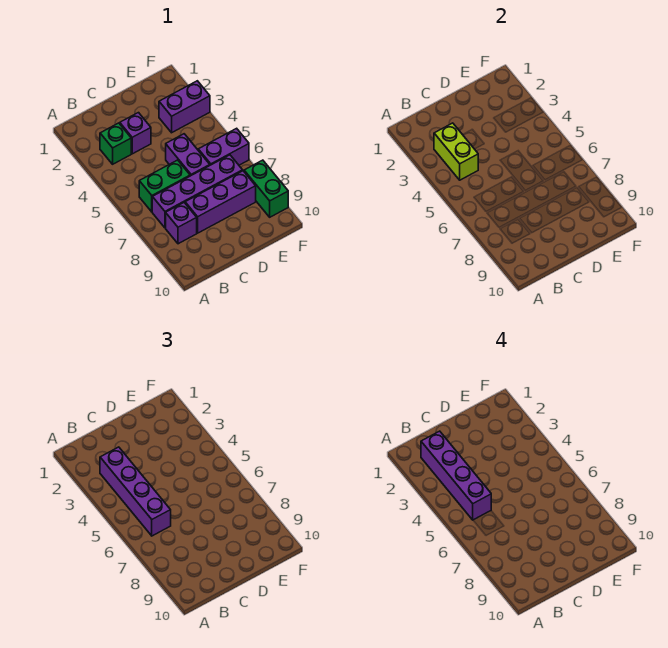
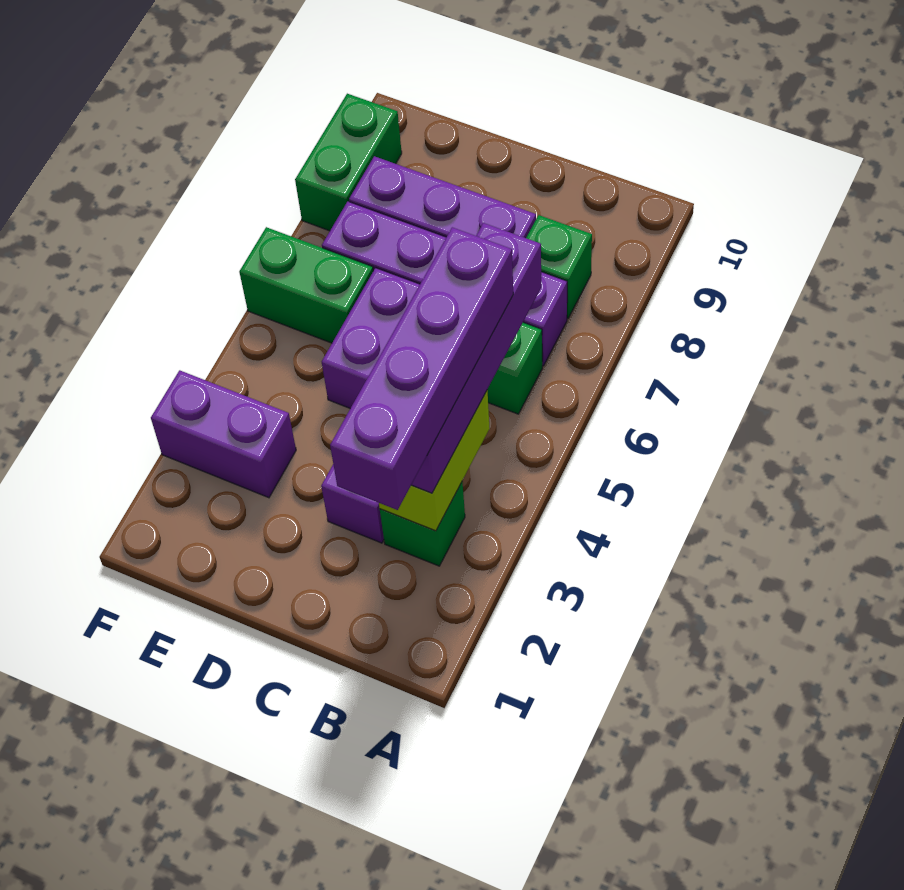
purple 1x1 brick [166,203,197,244] -> green 1x1 brick [526,215,592,318]
purple 1x2 brick [198,128,249,165] -> green 1x2 brick [239,227,373,343]

